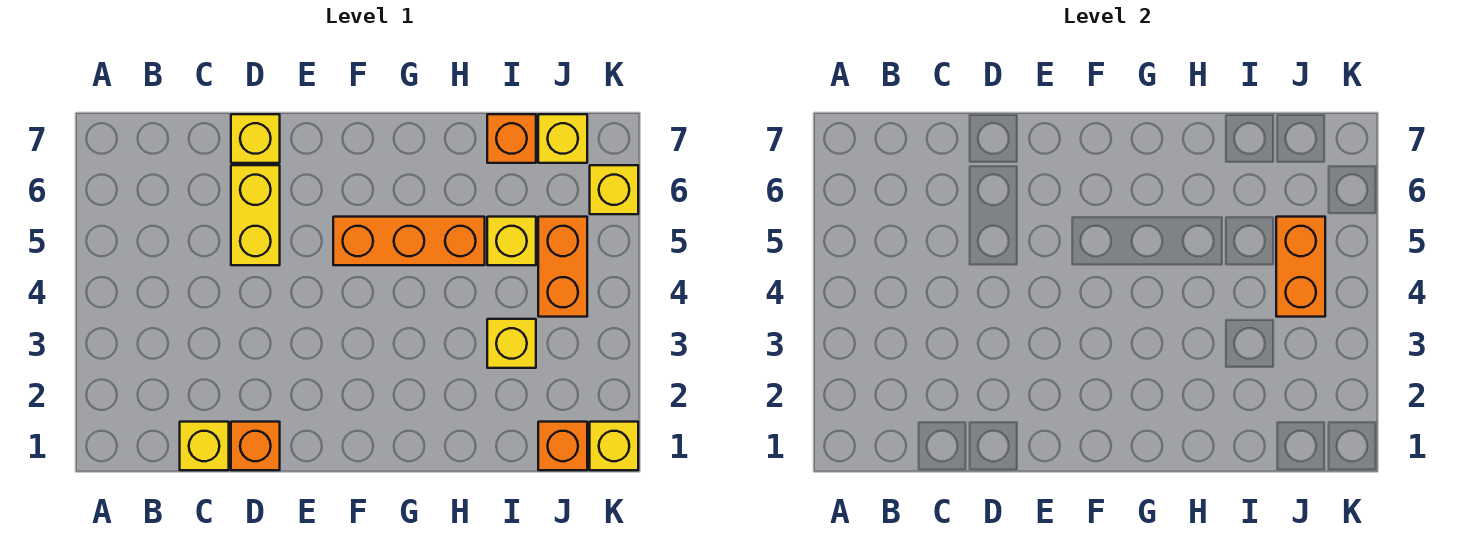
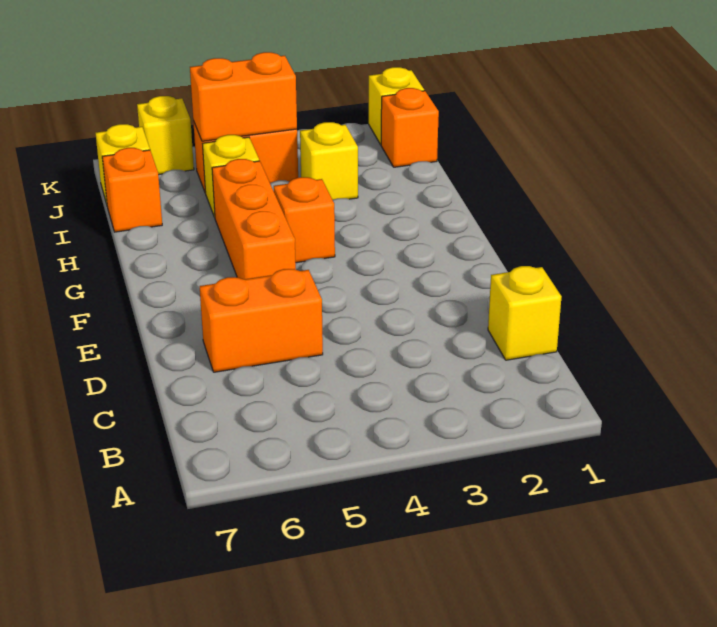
orange 1x1 brick [231,422,280,470] -> orange 1x1 brick moved to [274,177,335,263]
yellow 1x2 brick [231,165,280,265] -> orange 1x2 brick [200,269,323,372]
yellow 1x1 brick [231,114,280,163] -> none

